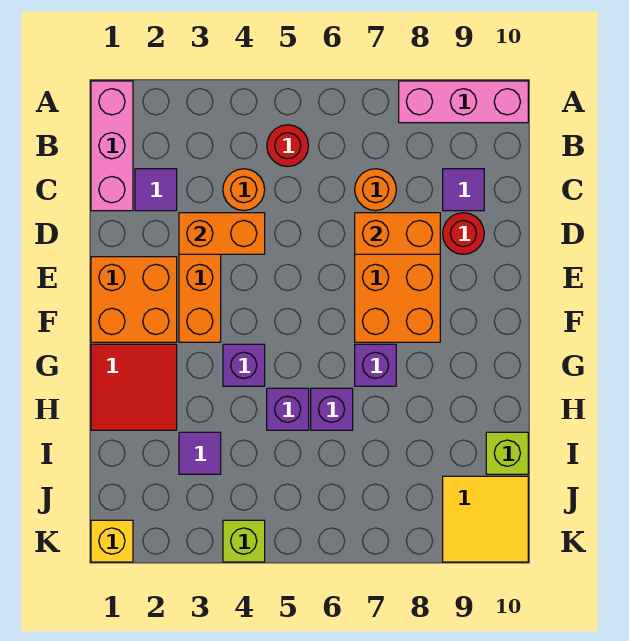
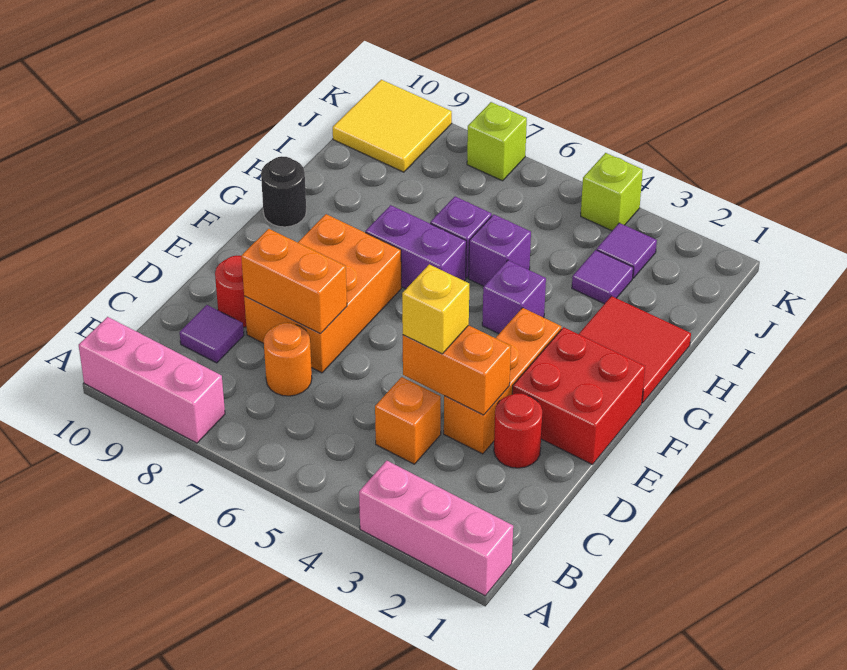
pink 1x3 brick [91,81,133,211] -> pink 1x3 brick turned to [359,461,513,596]
red 1x1 round brick [267,125,309,167] -> red 1x1 round brick moved to [494,394,542,468]
purple 1x1 tile [135,169,177,211] -> purple 1x1 tile moved to [597,223,657,278]
orange 1x1 round brick [223,169,265,211] -> orange 1x1 brick [375,377,441,464]
orange 2x2 brick [91,257,177,342] -> red 2x2 brick [512,327,645,465]
purple 1x1 brick [355,344,396,386] -> purple 1x2 brick [365,205,466,289]
none -> black 1x1 round brick [261,156,306,227]
lime 1x1 brick [486,432,528,474] -> lime 1x1 brick moved to [467,102,527,181]
yellow 1x1 brick [91,520,133,562] -> yellow 1x1 brick moved to [402,264,469,354]

